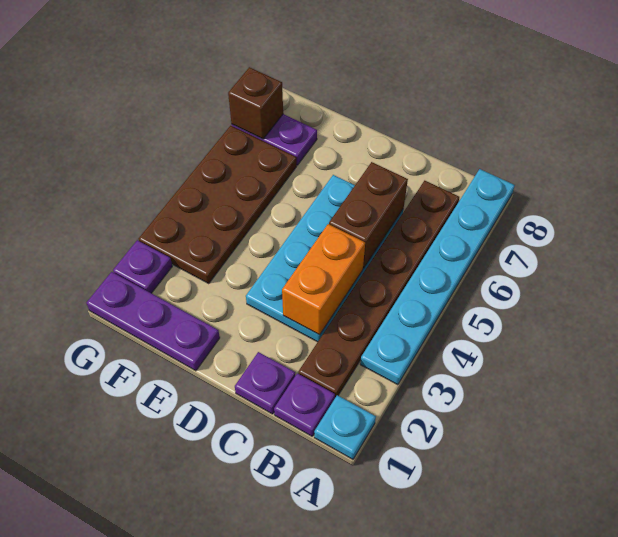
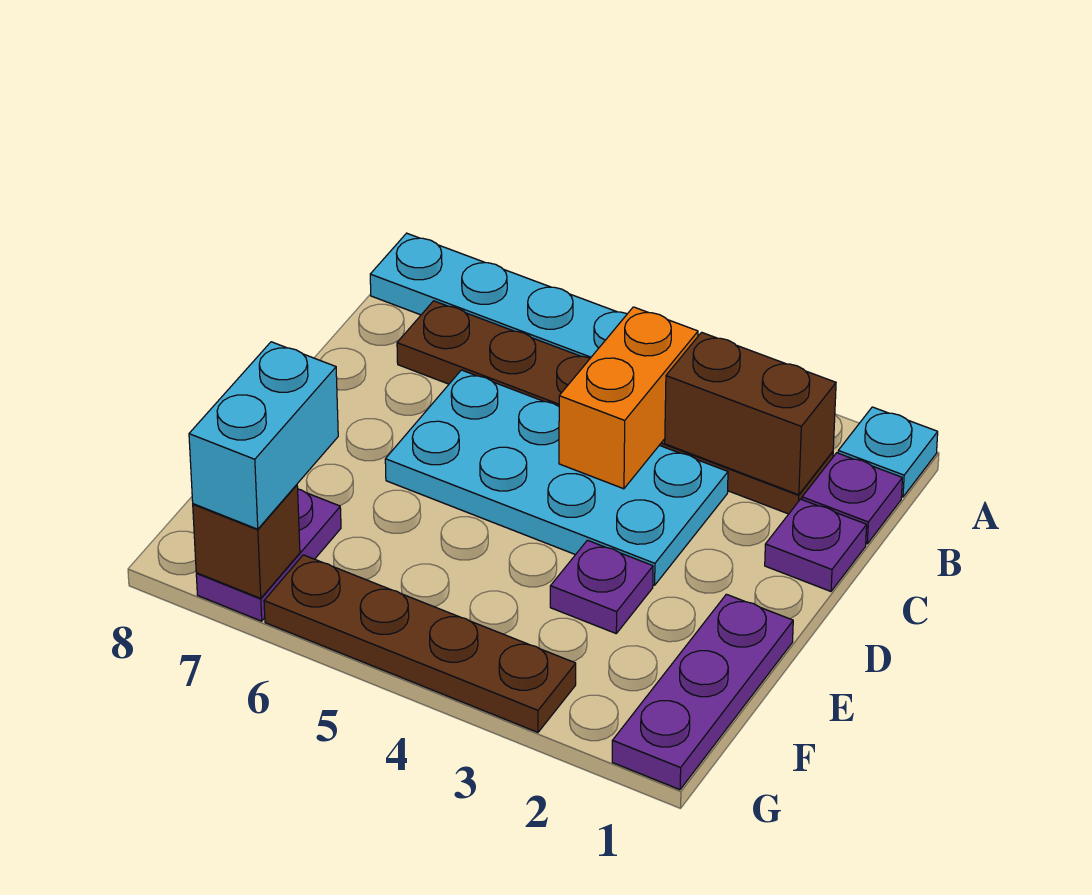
orange 1x2 brick [282,224,365,335] -> orange 1x2 brick turned to [559,307,698,489]
brown 1x2 brick [329,162,408,268] -> brown 1x2 brick moved to [665,332,836,495]
brown 2x4 plate [138,126,297,283] -> brown 1x4 plate [264,555,576,732]
none -> cyan 1x2 brick [189,342,338,529]
purple 1x1 plate [113,240,172,293] -> purple 1x1 plate moved to [550,540,653,633]

